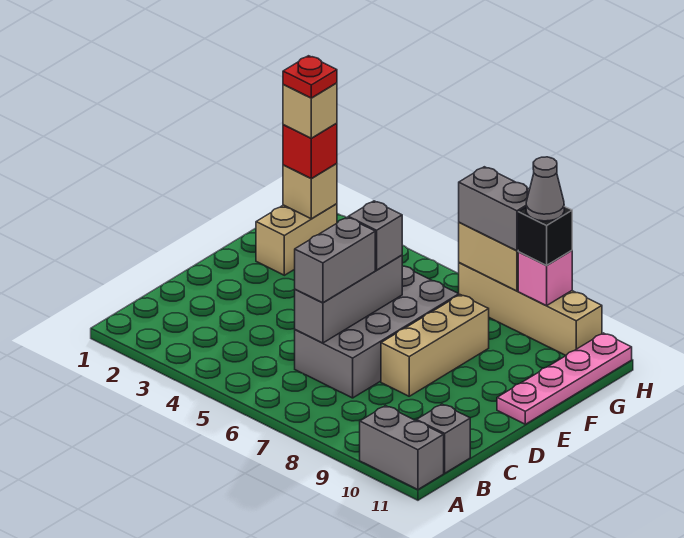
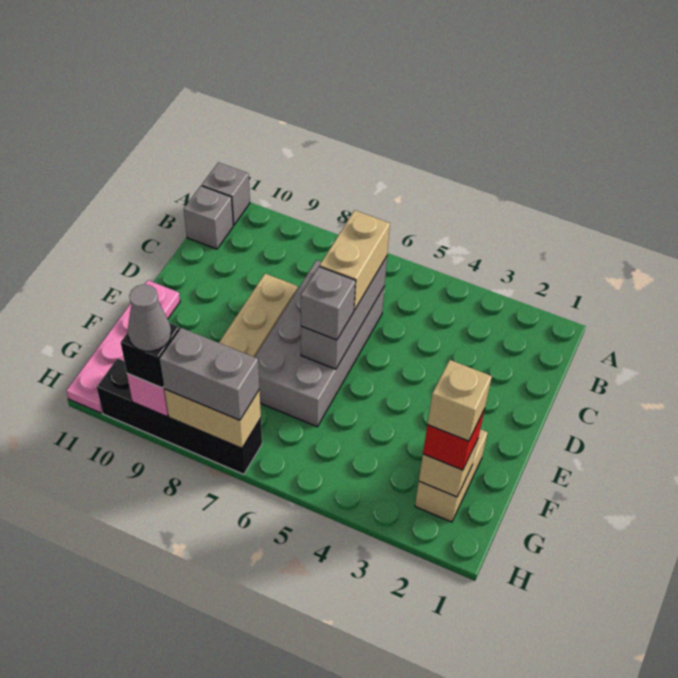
grey 1x2 brick [360,406,444,490] -> grey 1x1 brick [202,162,250,225]
grey 1x2 brick [295,217,375,303] -> tan 1x2 brick [320,210,390,310]
red 1x1 plate [283,56,337,98] -> none
tan 1x4 brick [459,263,602,355] -> black 1x4 brick [97,358,262,474]

